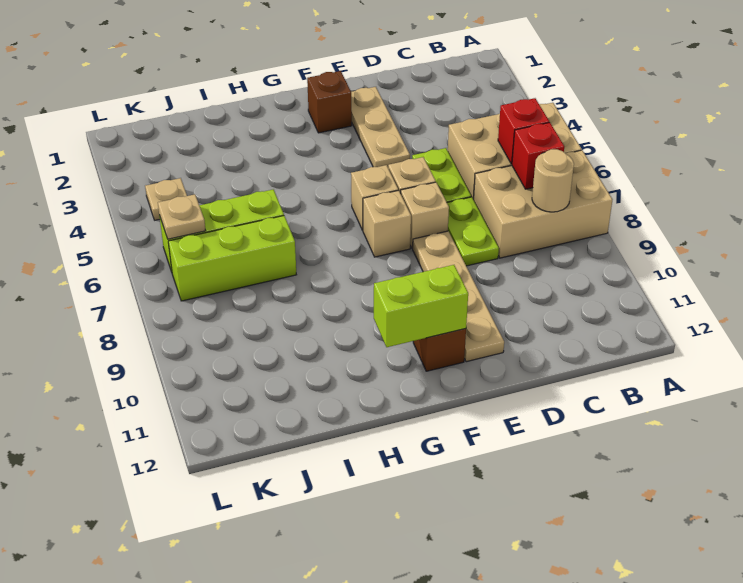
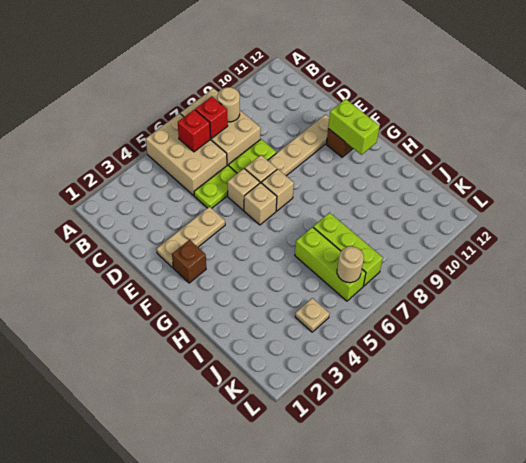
tan 1x1 plate [158,194,206,239] -> tan 1x1 round brick [337,246,364,283]

